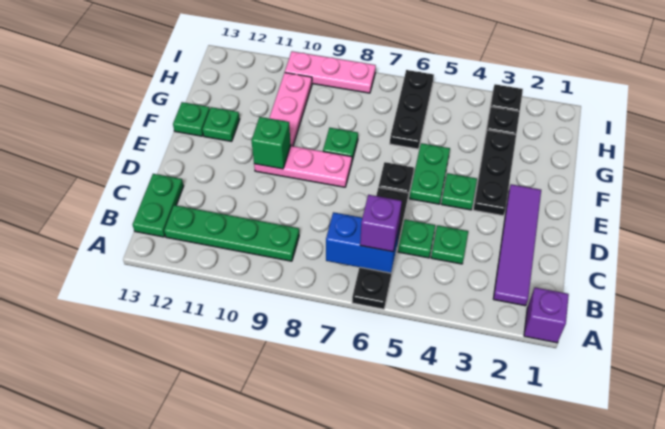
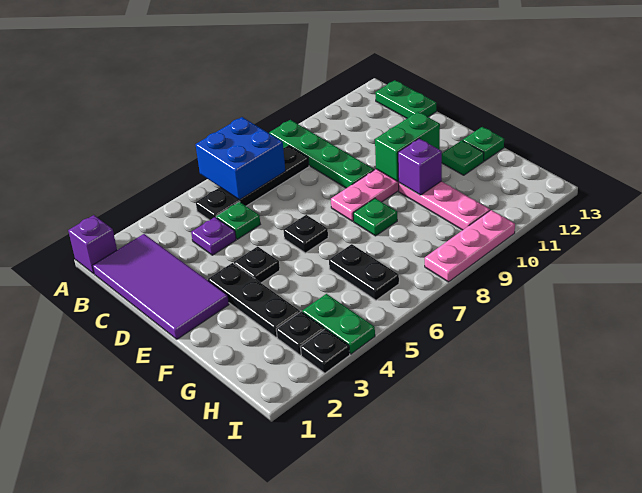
black 1x4 plate [352,187,408,309] -> black 1x4 plate turned to [196,145,309,220]
purple 1x4 tile [493,184,541,306] -> purple 2x4 tile [93,234,229,339]
blue 1x2 brick [326,212,399,273] -> blue 2x2 brick [196,117,285,200]
purple 1x1 brick [360,195,402,252] -> purple 1x1 brick moved to [398,139,442,195]
green 1x4 plate [164,205,299,261] -> green 1x4 plate turned to [269,120,374,188]
green 1x1 plate [431,225,468,264] -> purple 1x1 plate [191,217,236,255]
green 1x1 plate [441,173,477,210] -> black 1x1 plate [234,246,280,283]
green 1x2 plate [410,143,450,204] -> green 1x2 plate moved to [302,294,375,354]
green 1x1 brick [251,117,291,169] -> green 1x2 brick [375,112,440,181]
black 1x3 plate [390,70,434,149] -> black 1x2 plate [329,244,399,300]

